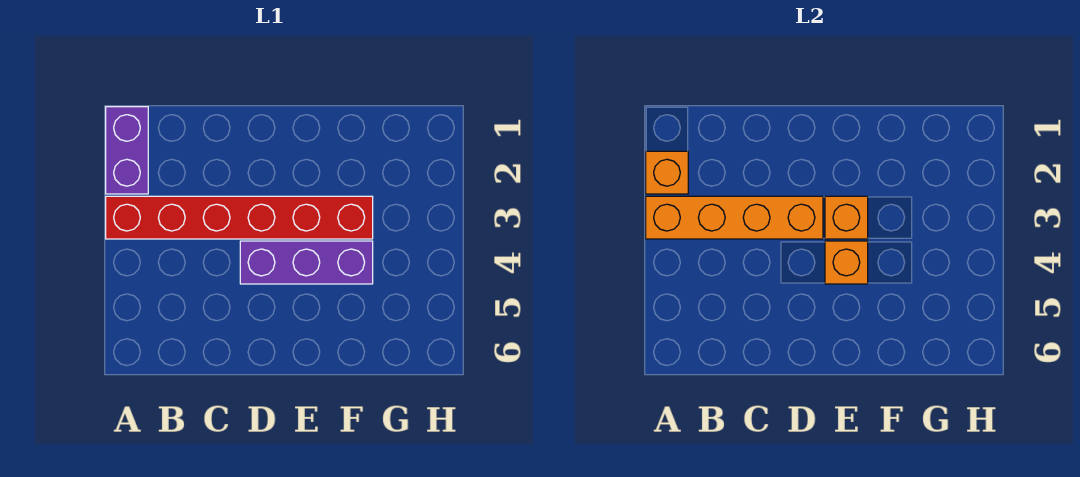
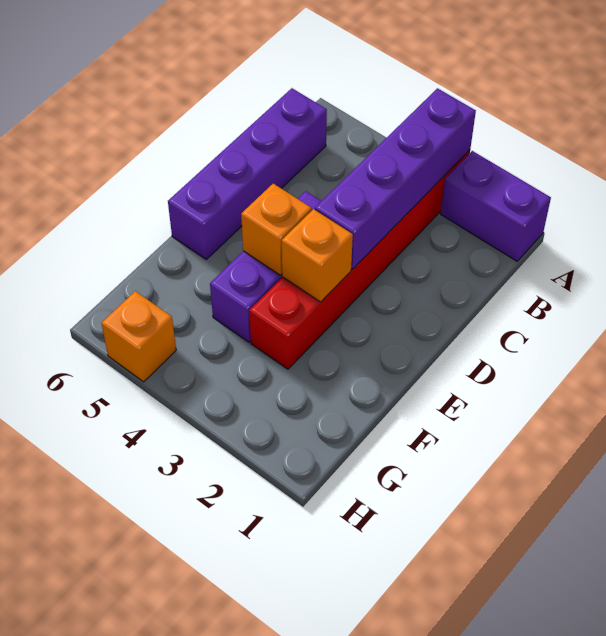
orange 1x1 brick [646,151,688,194] -> orange 1x1 brick moved to [102,291,176,382]
orange 1x4 brick [646,196,823,239] -> purple 1x4 brick [315,88,476,269]
none -> purple 1x4 brick [168,88,327,259]

